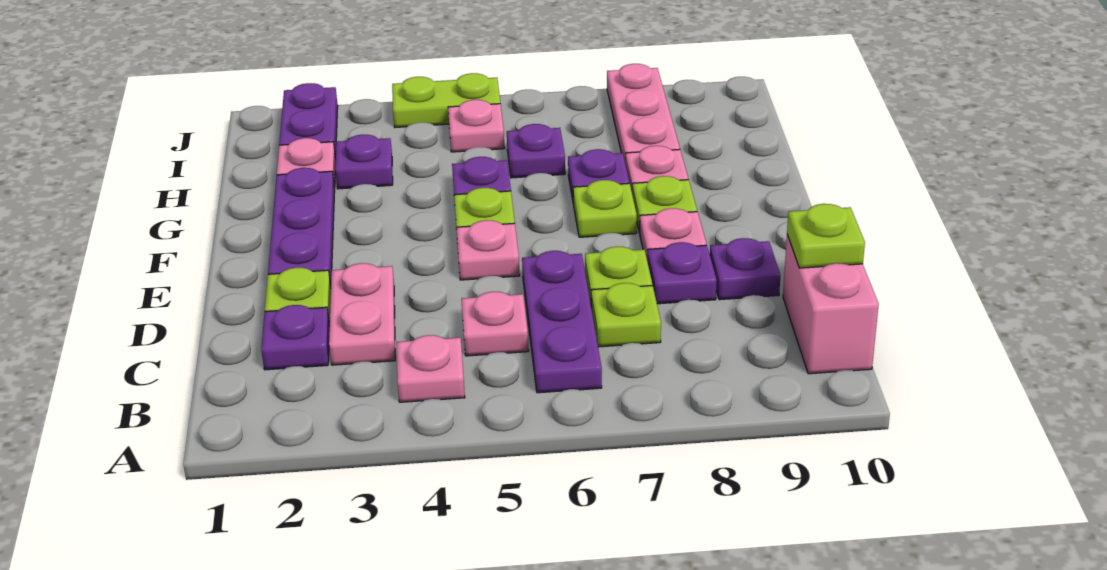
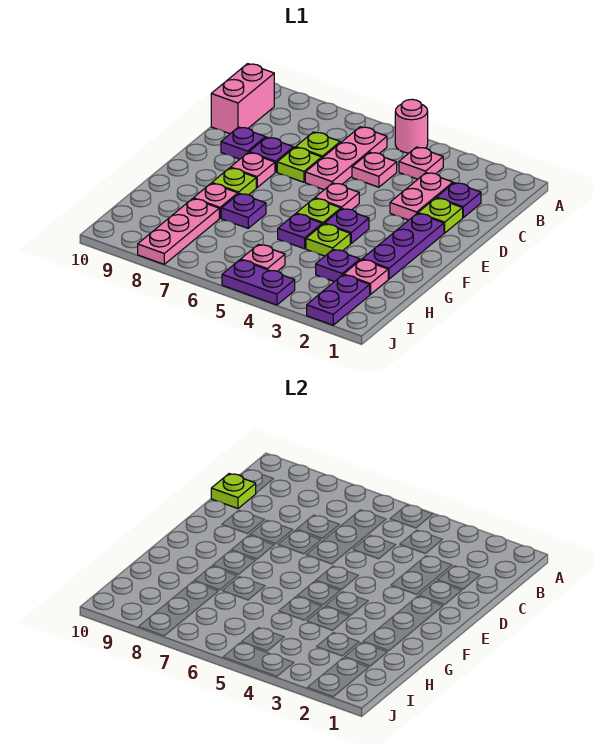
none -> pink 1x1 round brick [395,99,428,153]
purple 1x3 plate [522,251,602,393] -> pink 1x3 plate [305,127,387,190]
lime 1x1 plate [573,180,637,237] -> lime 1x1 plate moved to [306,224,350,256]
purple 1x1 plate [507,124,565,178] -> purple 1x1 plate moved to [325,208,369,243]
lime 1x2 plate [392,73,500,127] -> purple 1x2 plate [222,260,295,305]

